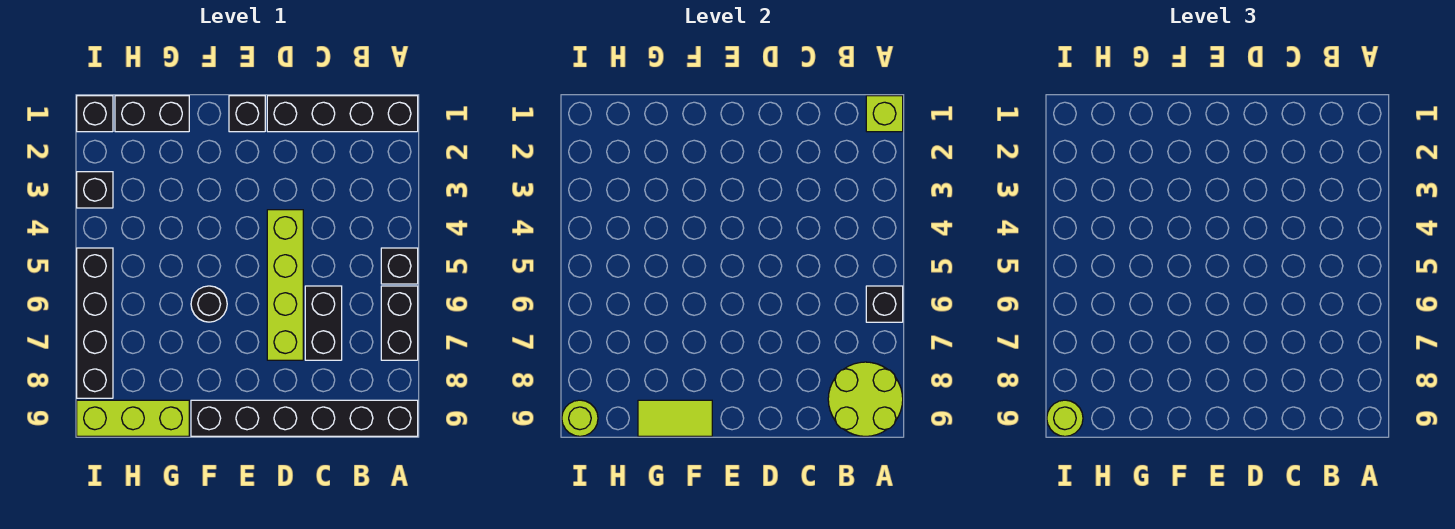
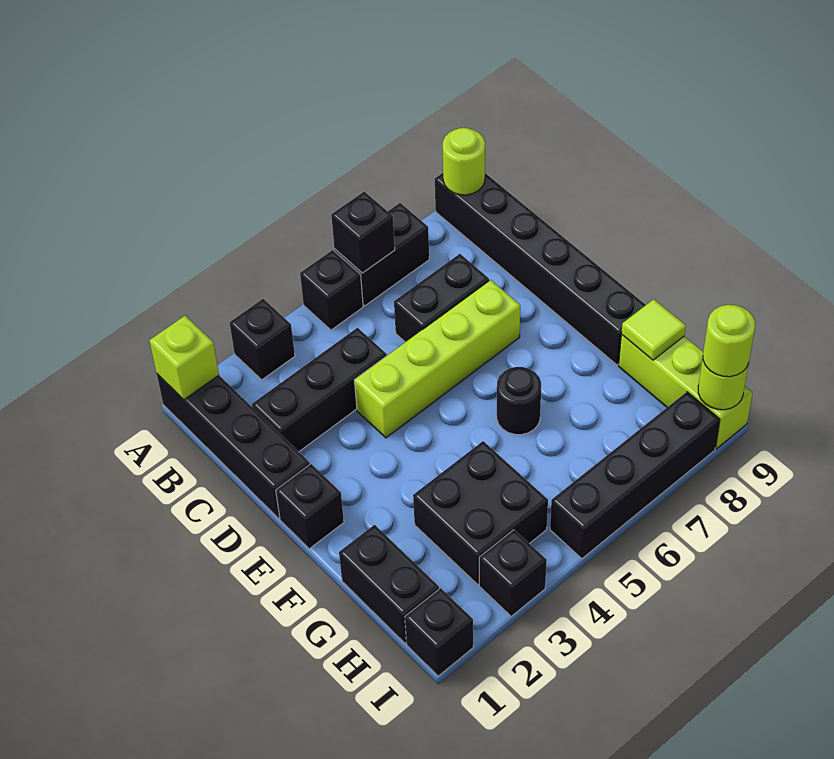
none -> black 1x1 brick [230,299,295,380]
lime 2x2 round brick [828,362,903,436] -> lime 1x1 round brick [443,128,485,195]
none -> black 1x3 brick [252,328,387,452]
lime 1x2 tile [638,400,712,436] -> lime 1x1 tile [621,299,686,360]
none -> black 2x2 brick [413,441,548,585]

